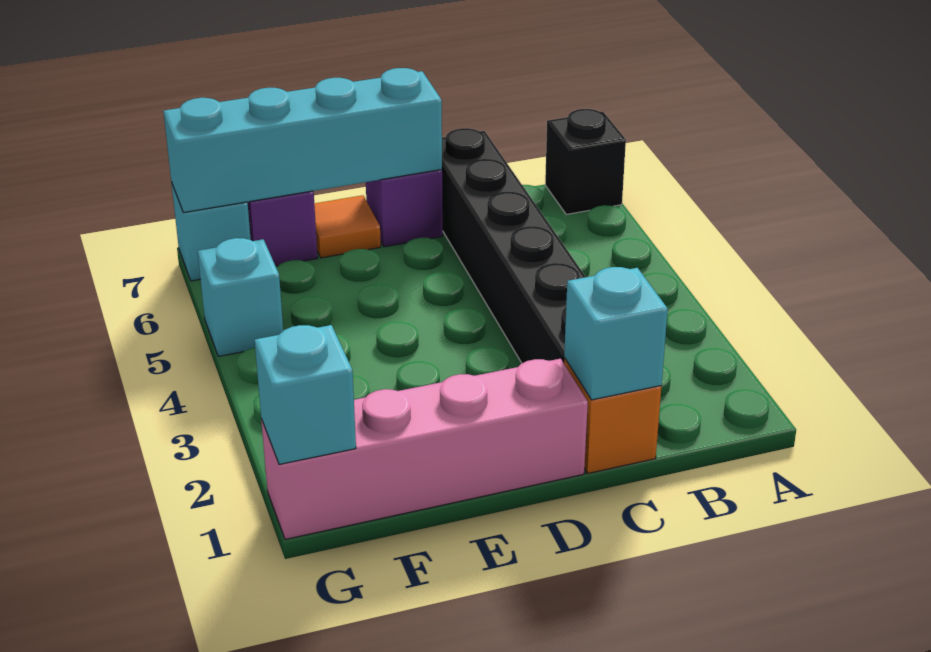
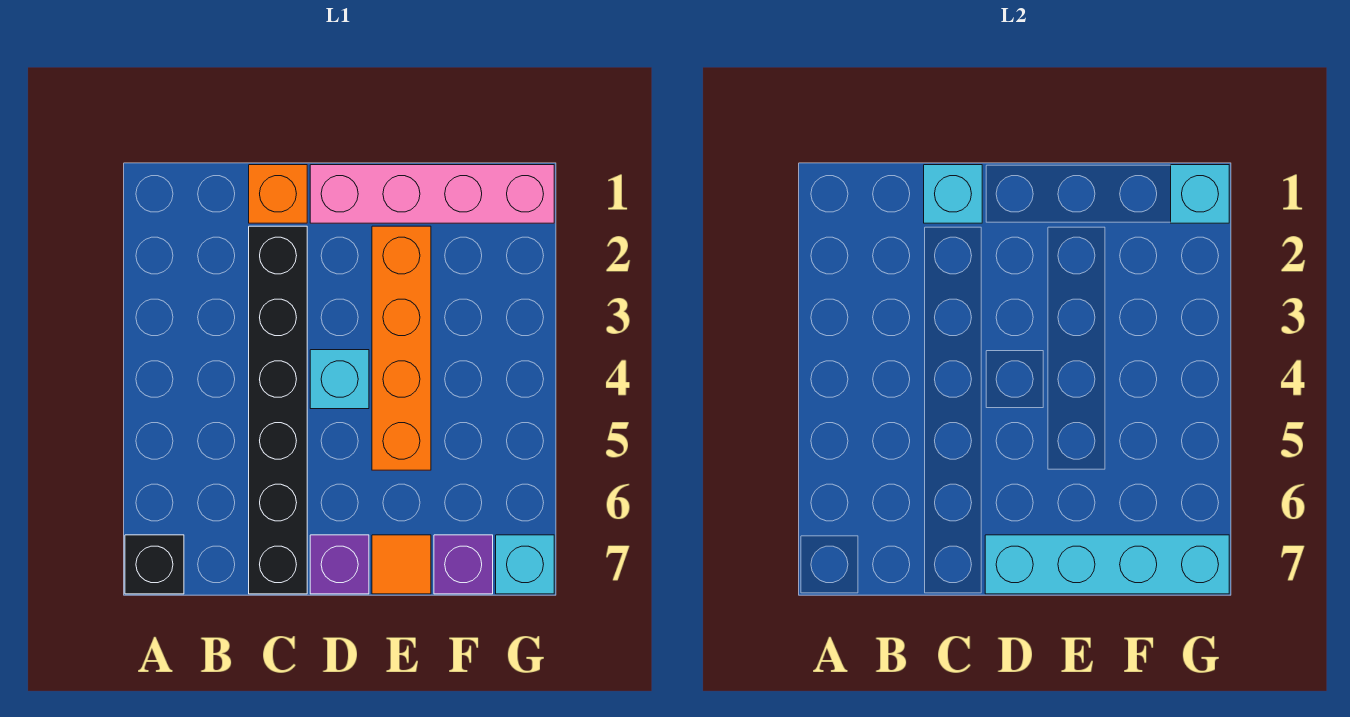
none -> orange 1x4 brick [372,226,431,470]
cyan 1x1 brick [198,238,283,356] -> cyan 1x1 brick moved to [310,350,369,409]

